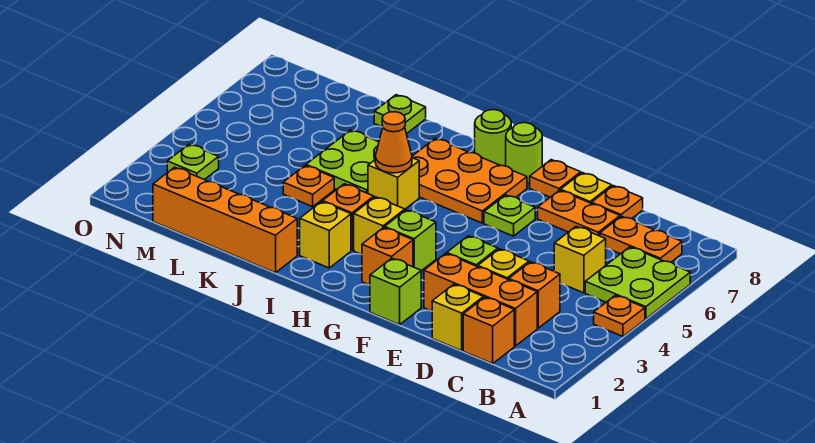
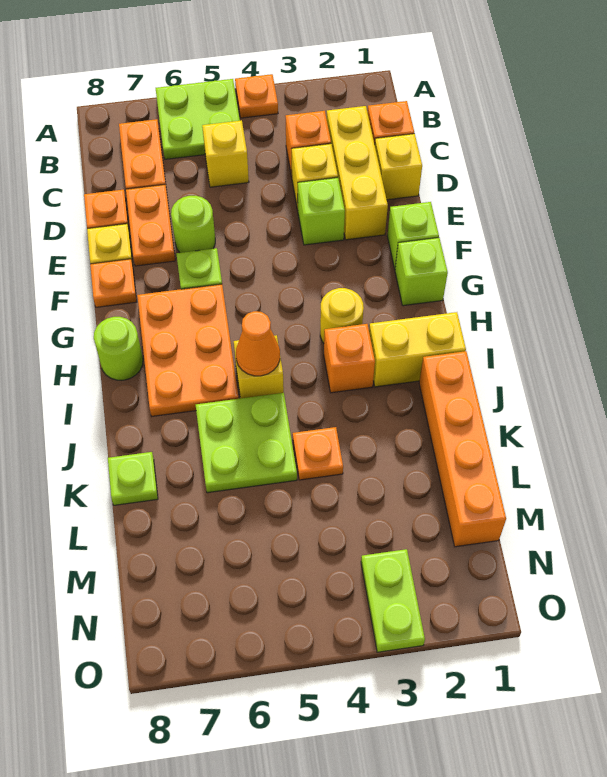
orange 1x3 brick [424,253,537,346] -> yellow 1x3 brick [327,106,388,240]
orange 1x1 brick [362,228,413,285] -> none
lime 1x1 brick [385,210,436,271] -> lime 1x1 brick moved to [395,238,448,306]
lime 1x1 round brick [506,123,542,183] -> lime 1x1 round brick moved to [171,196,215,253]
yellow 1x1 brick [354,197,405,255] -> yellow 1x1 round brick [320,288,364,343]
yellow 1x1 brick [300,202,351,268] -> yellow 1x2 brick [369,312,466,387]
lime 1x1 plate [167,144,219,180] -> lime 1x2 plate [361,549,425,652]

